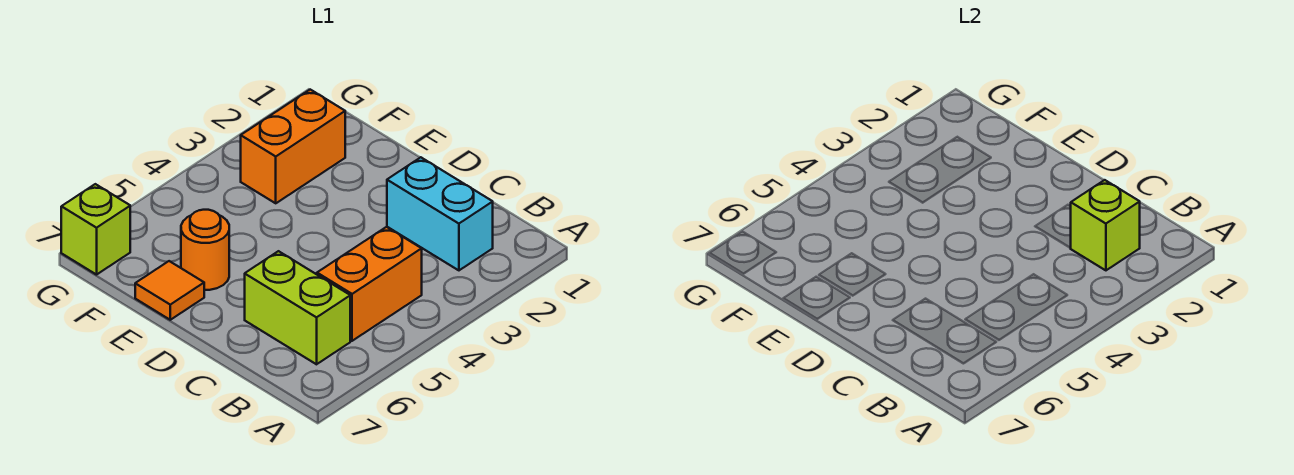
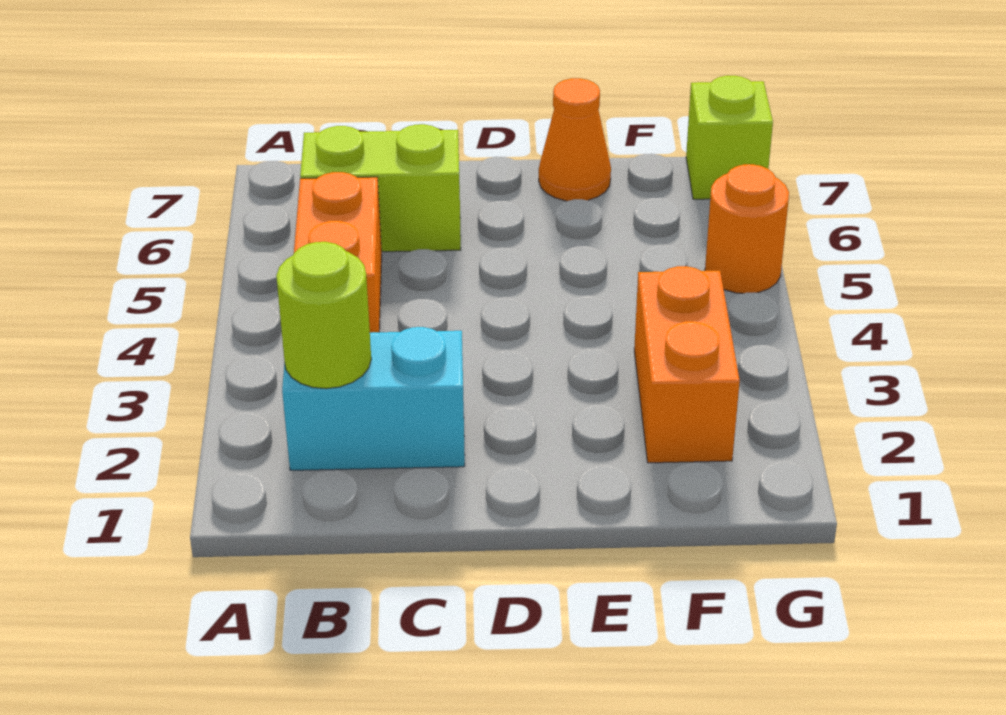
lime 1x1 brick [1071,180,1140,270] -> lime 1x1 round brick [276,242,371,389]
orange 1x1 round brick [181,210,229,290] -> orange 1x1 round brick moved to [705,164,789,293]
orange 1x1 tile [135,261,204,320] -> orange 1x1 cone [539,78,611,201]

